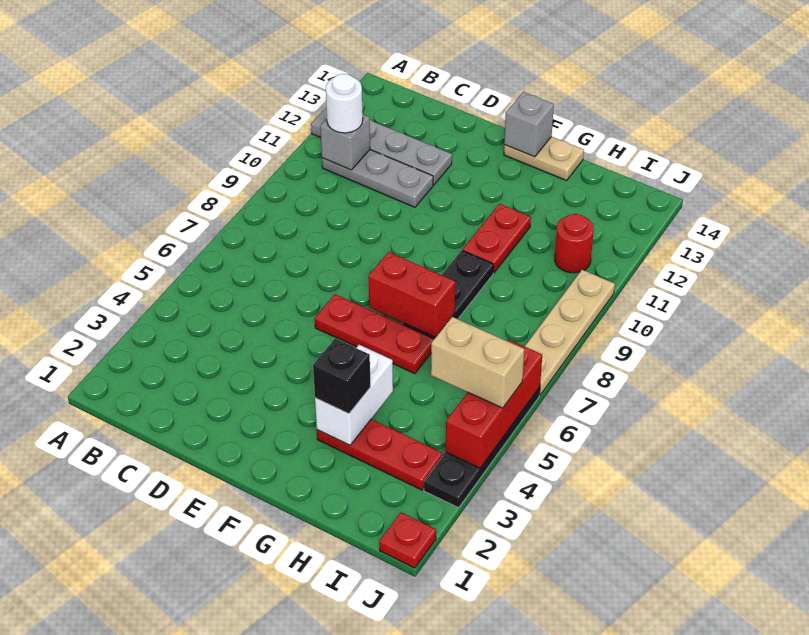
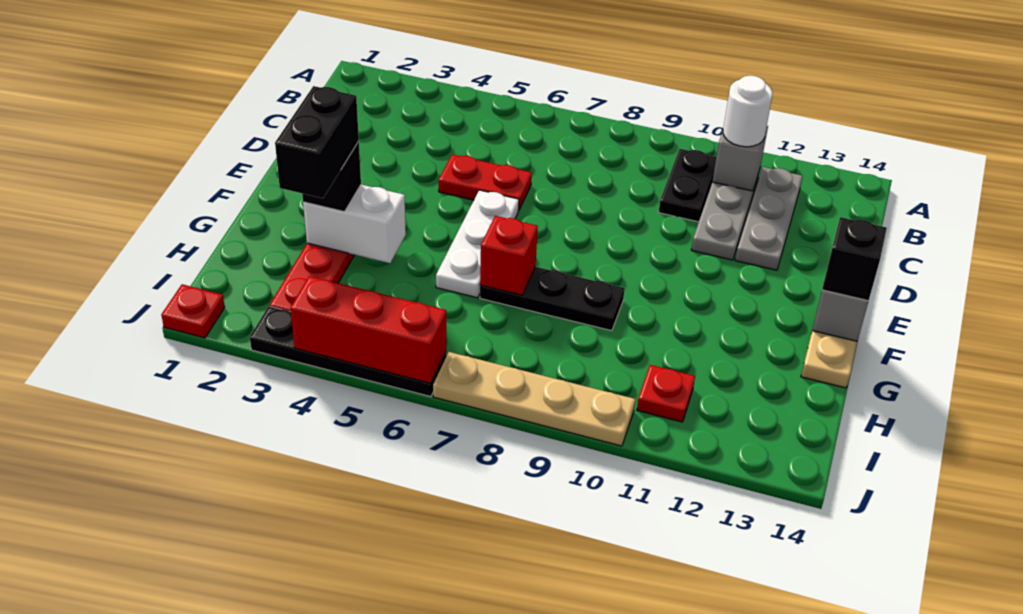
grey 1x4 plate [311,107,452,185] -> grey 1x3 plate [735,167,803,270]
none -> black 1x2 plate [659,149,716,222]
red 1x3 plate [315,294,434,374] -> white 1x3 plate [436,190,519,298]
red 1x2 brick [368,252,455,337] -> red 1x1 brick [480,216,538,295]
none -> black 1x1 brick [822,217,887,301]
none -> black 1x2 brick [275,86,359,198]
red 1x2 plate [463,204,531,273] -> red 1x2 plate moved to [439,154,532,211]
tan 1x2 brick [431,317,524,408] -> none
red 1x1 round brick [555,214,594,273] -> red 1x1 plate [637,365,695,422]

